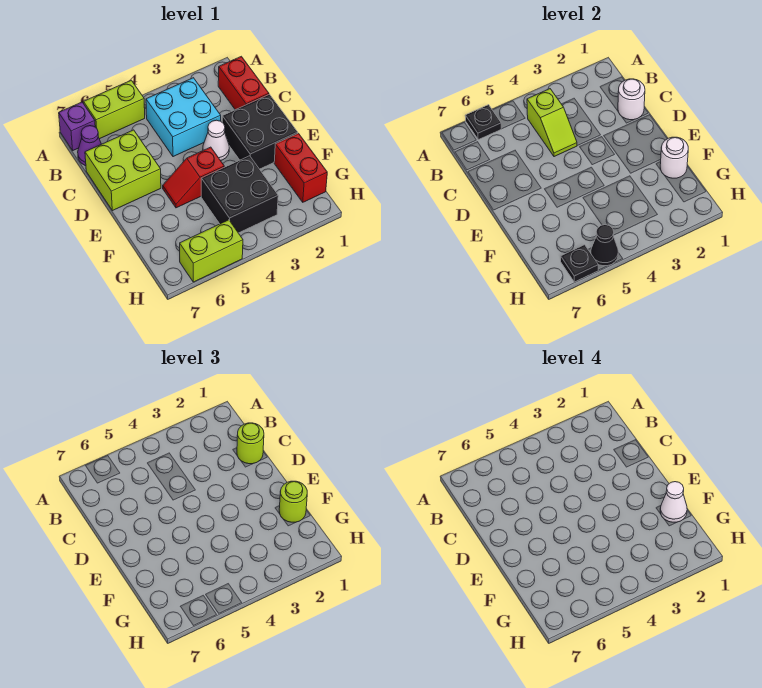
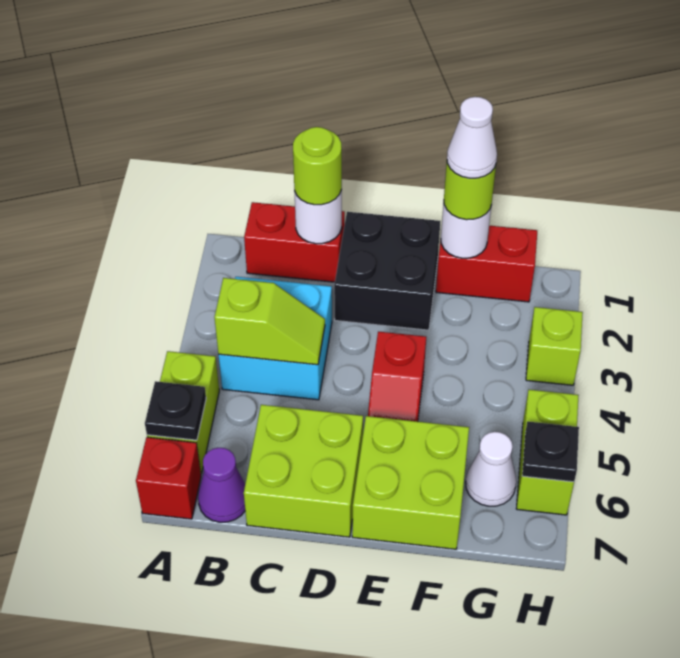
purple 1x1 brick [59,102,95,150] -> red 1x1 brick [136,437,201,519]
white 1x1 cone [203,120,229,161] -> white 1x1 cone moved to [466,432,516,506]
none -> lime 2x2 brick [352,416,469,549]
black 2x2 brick [201,156,278,233] -> none
none -> lime 1x1 brick [526,307,583,385]
black 1x1 cone [591,225,618,266] -> none

